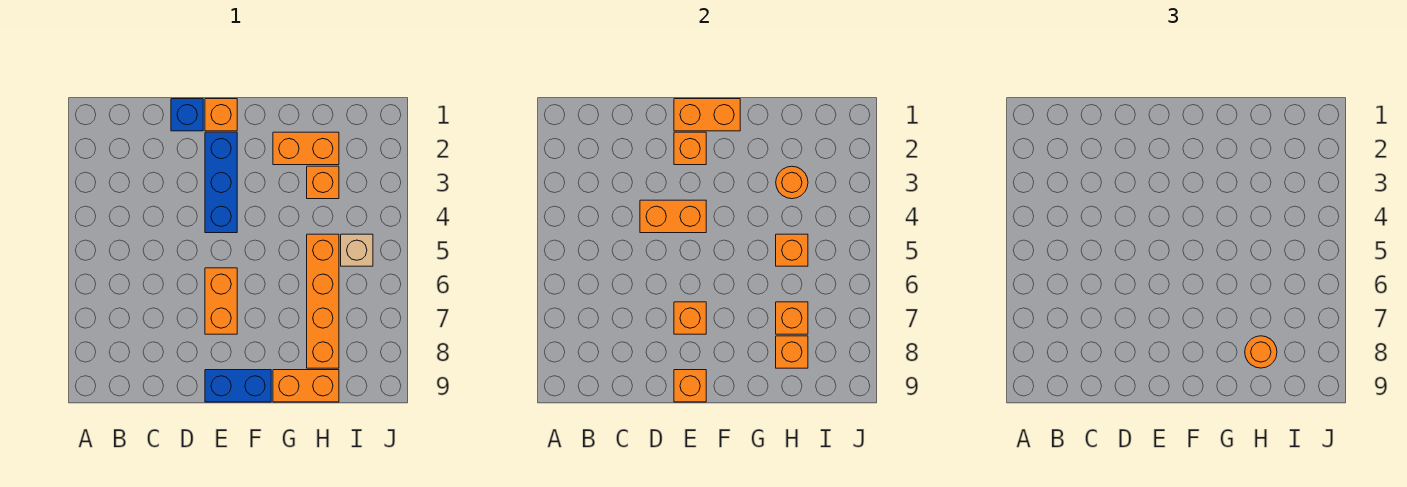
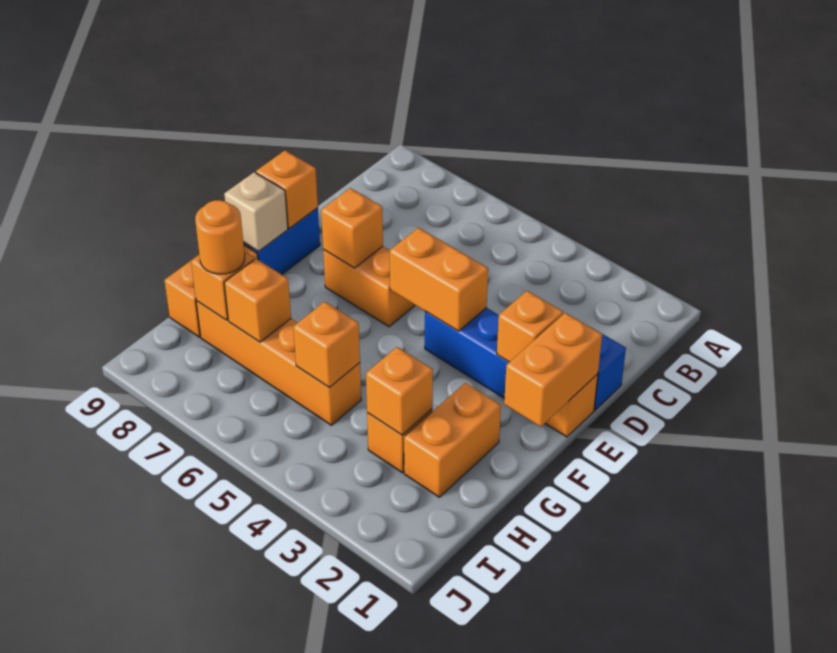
orange 1x2 brick [640,200,706,233] -> orange 1x2 brick turned to [390,228,488,331]
orange 1x1 round brick [776,166,808,199] -> orange 1x1 brick [366,347,433,435]
tan 1x1 brick [341,234,373,266] -> tan 1x1 brick moved to [224,172,288,251]

